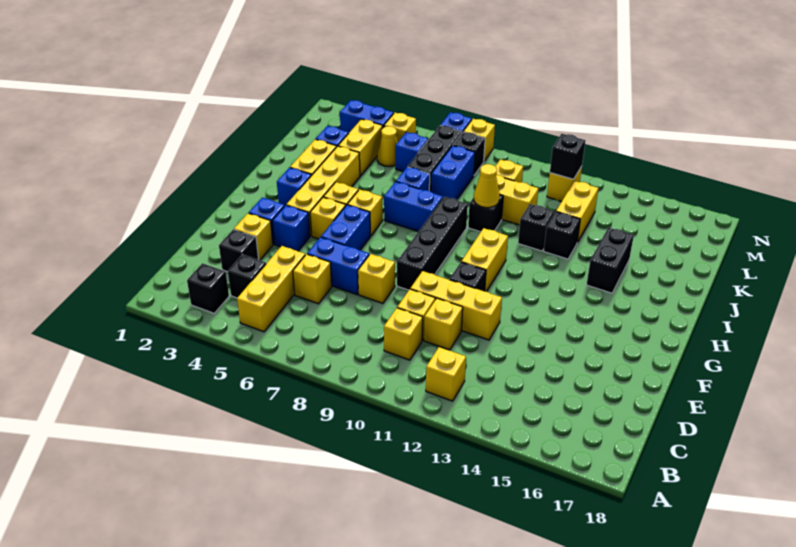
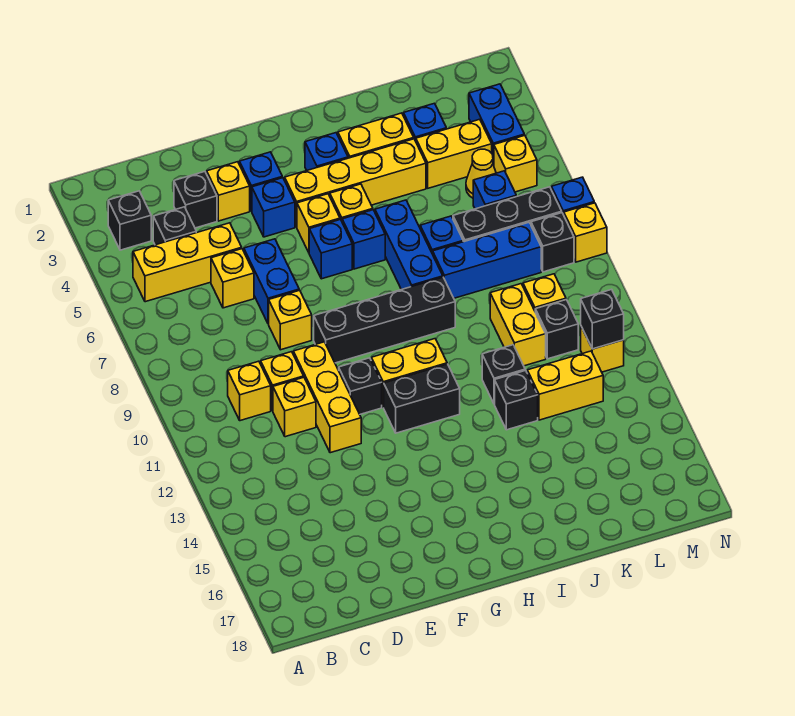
yellow 1x1 brick [426,347,466,401] -> none
blue 1x2 brick [321,205,370,250] -> blue 1x1 brick [309,220,352,279]
yellow 1x1 brick [347,189,383,236] -> blue 1x1 brick [342,210,385,269]
blue 1x2 brick [384,182,443,232] -> blue 1x3 brick [375,200,443,290]
black 1x2 brick [587,228,634,293] -> black 1x2 brick moved to [383,364,460,433]
black 1x1 brick [468,195,503,232] -> black 1x1 brick moved to [535,300,578,359]
yellow 1x1 cone [474,164,500,208] -> none
blue 1x2 brick [431,146,475,200] -> blue 1x3 brick [433,223,541,298]

